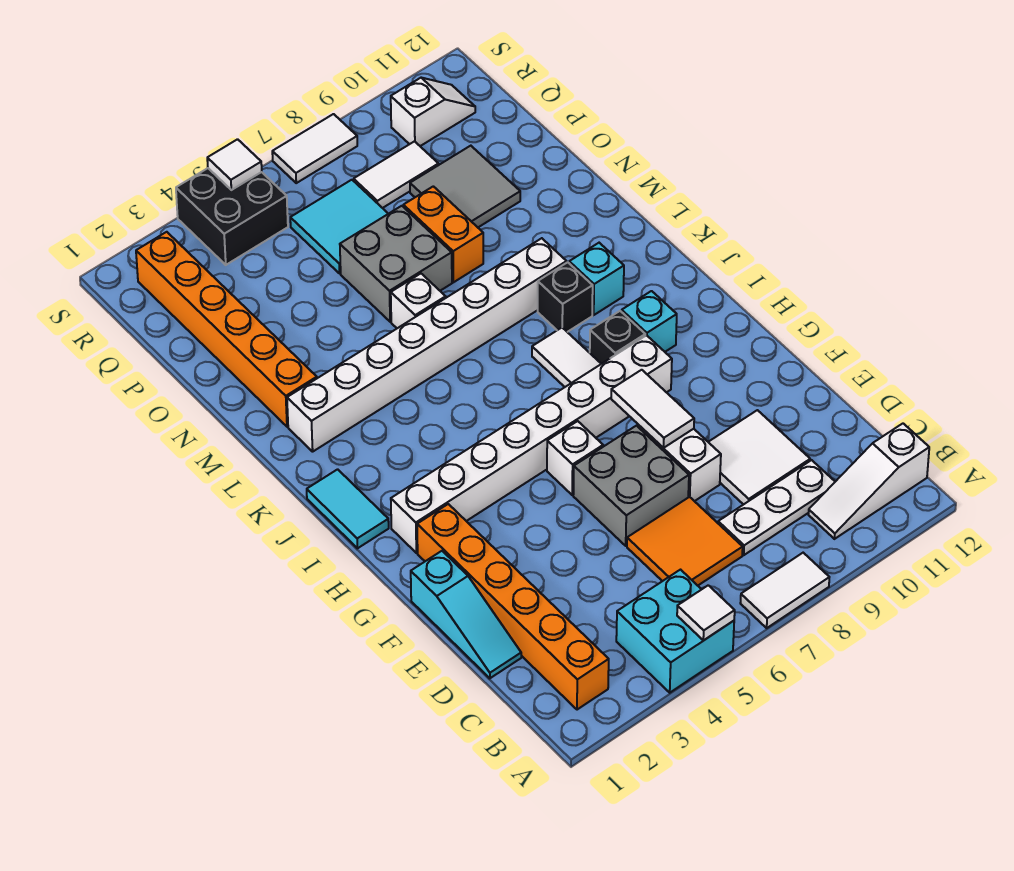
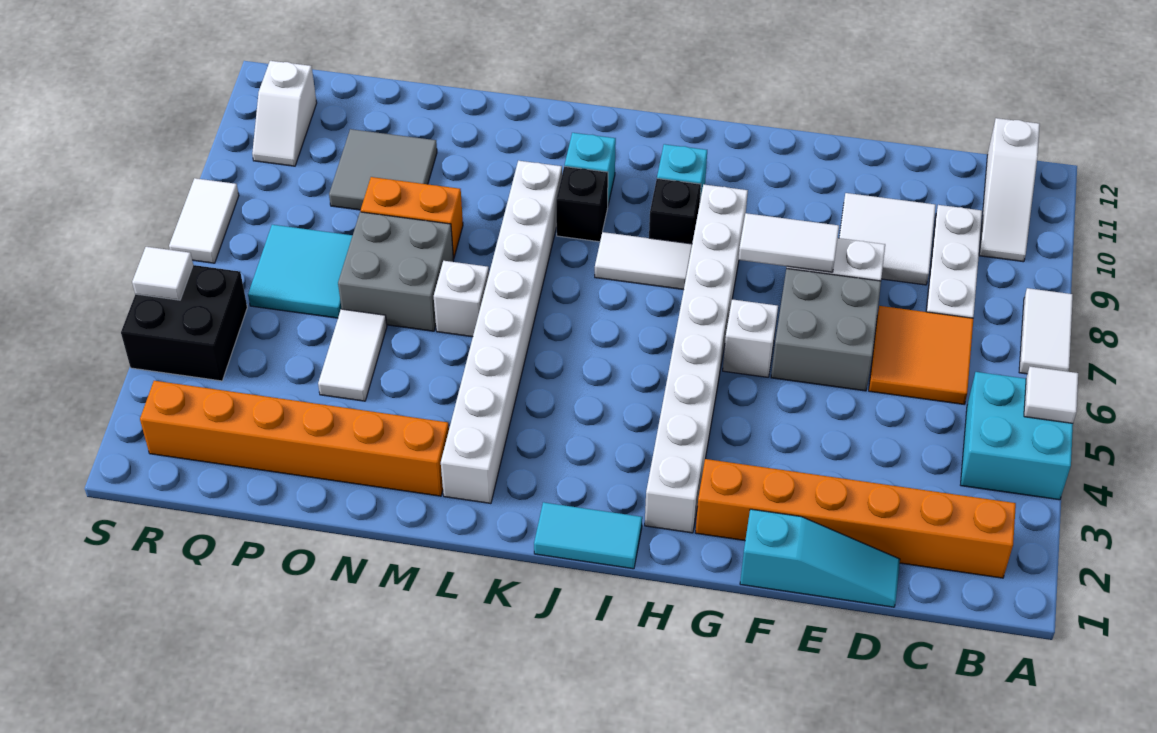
white 1x2 tile [354,141,439,208] -> white 1x2 tile moved to [318,309,387,401]
white 1x2 slope [391,78,475,146] -> white 1x2 slope turned to [252,61,317,166]

